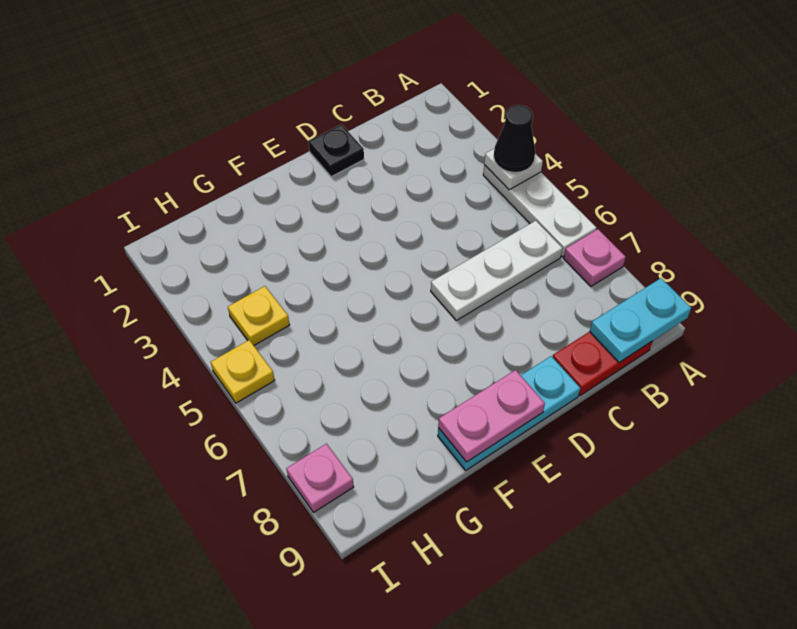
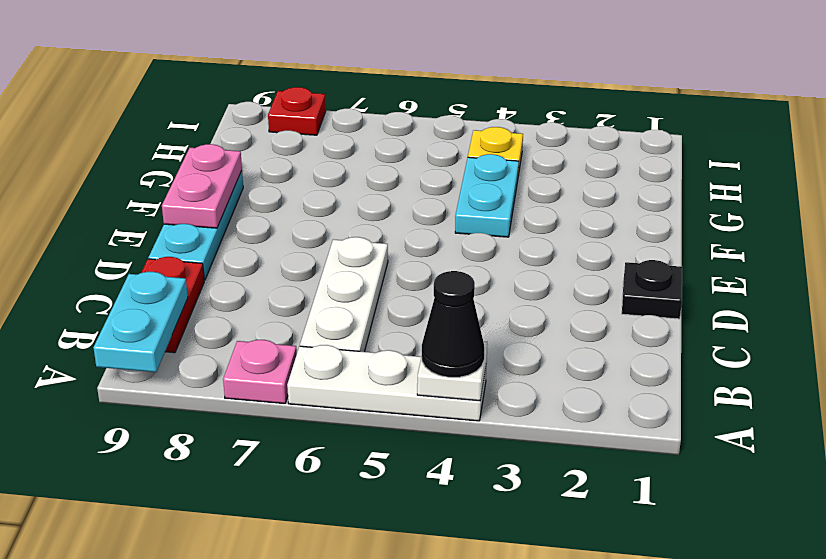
none -> cyan 1x2 plate [455,154,519,237]
yellow 1x1 plate [211,340,275,403] -> none
pink 1x1 plate [286,444,354,513] -> red 1x1 plate [268,87,326,135]

